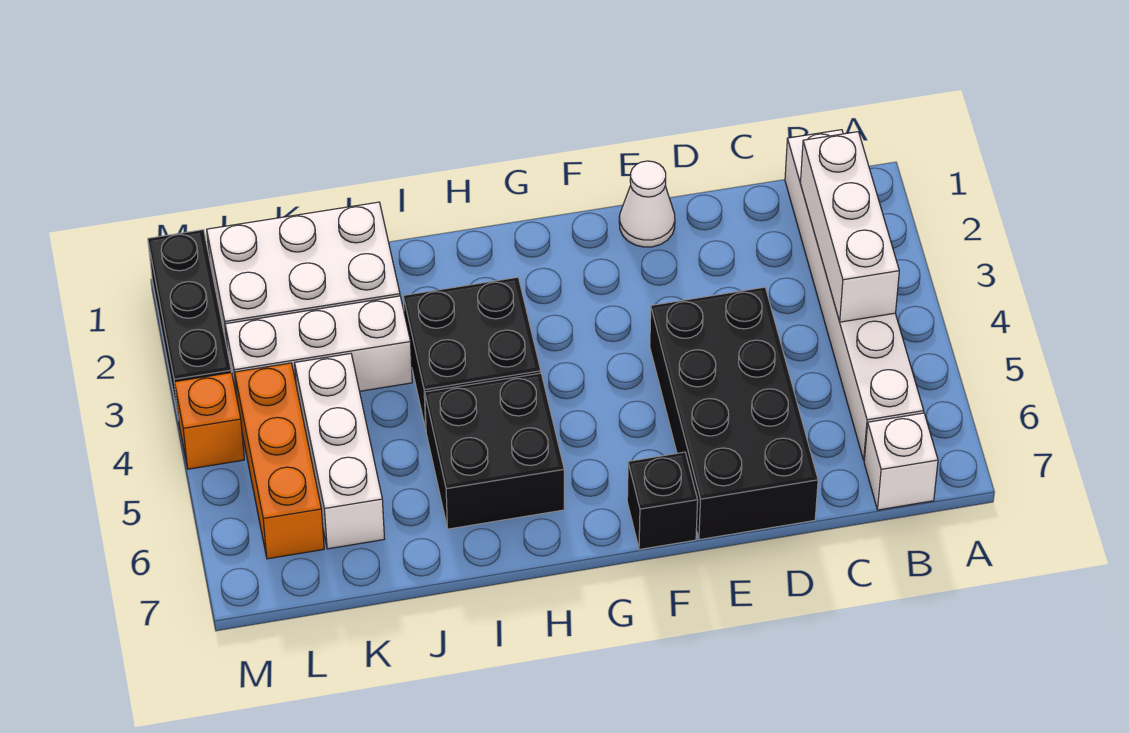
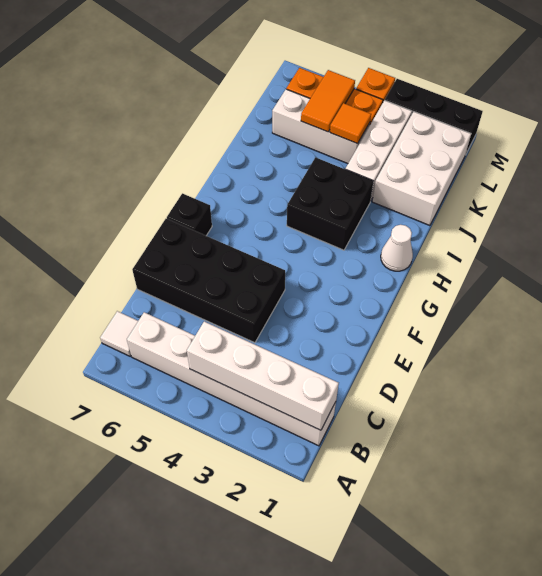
white 1x3 brick [800,132,899,322] -> white 1x4 brick [187,322,339,430]
white 1x1 brick [864,413,938,510] -> white 1x1 tile [100,311,138,356]
white 1x1 cone [619,161,675,247] -> white 1x1 cone moved to [381,225,413,271]
black 2x2 brick [425,373,564,529] -> none
none -> orange 1x1 tile [330,103,371,144]
none -> orange 1x2 tile [301,70,355,132]

